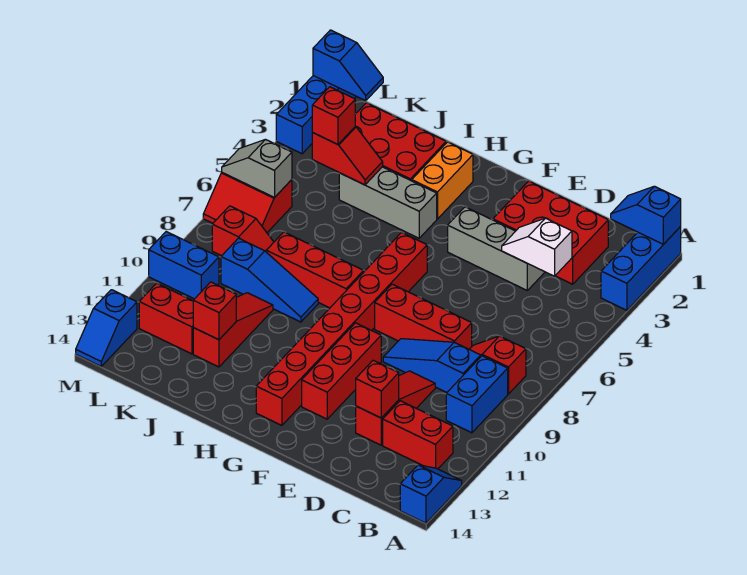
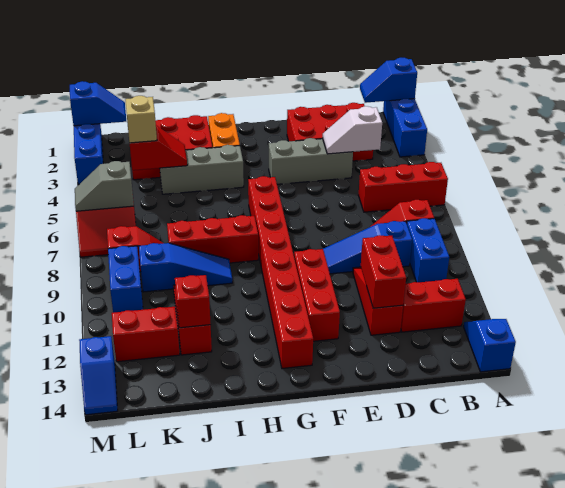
red 1x3 brick [375,284,472,349] -> red 1x3 brick moved to [358,162,448,212]
red 1x1 brick [356,360,399,418] -> red 1x2 brick [361,235,406,308]
red 1x1 brick [312,87,355,144] -> tan 1x1 brick [125,96,157,143]
blue 1x2 brick [149,232,219,299] -> blue 1x2 brick turned to [108,246,143,313]

